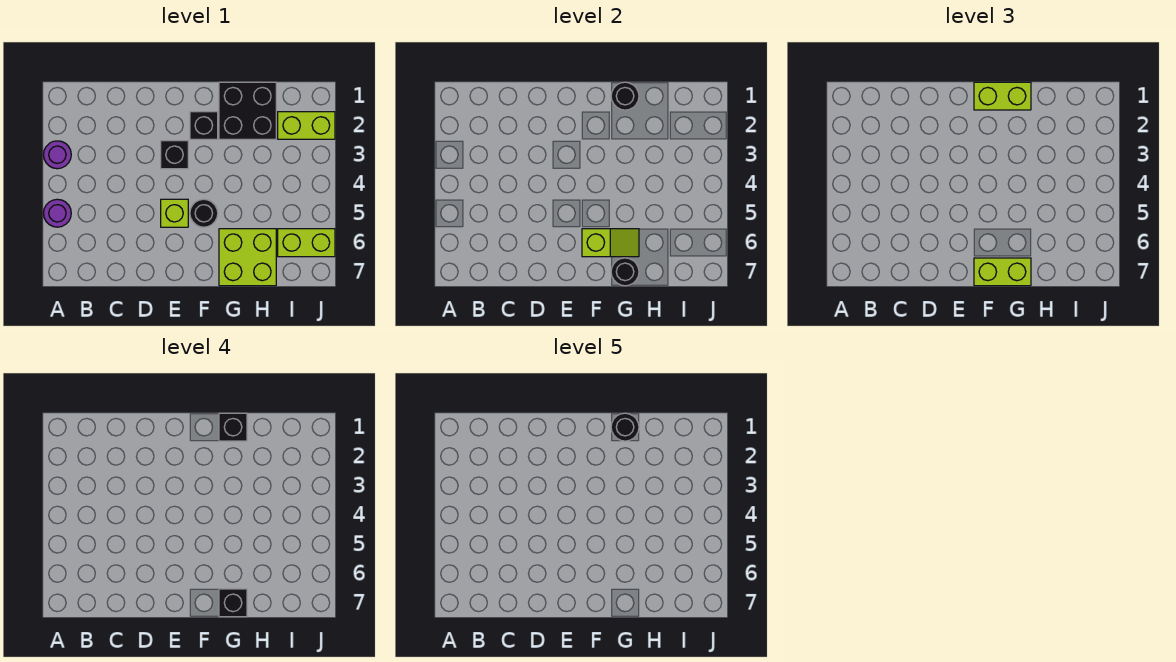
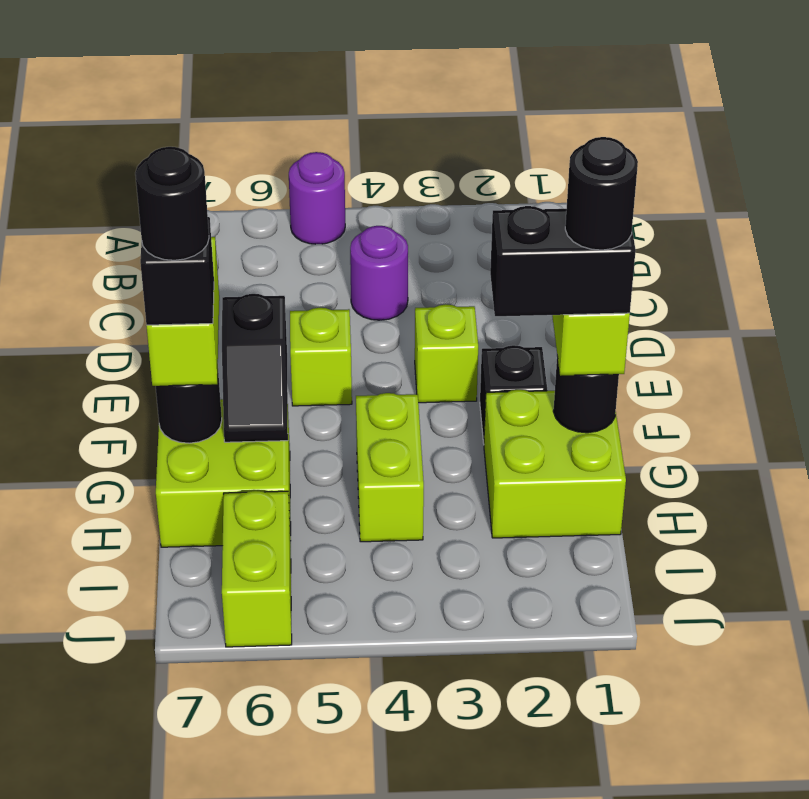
purple 1x1 round brick [44,141,71,169] -> purple 1x1 round brick moved to [350,226,408,320]
black 1x1 brick [161,141,188,169] -> lime 1x1 brick [415,304,478,403]
black 1x1 round brick [190,199,218,227] -> black 1x1 round brick moved to [135,147,209,260]
lime 1x2 slope [582,229,639,257] -> black 1x2 slope [222,294,288,442]
black 2x2 brick [219,82,276,139] -> lime 2x2 brick [484,389,626,538]
black 1x1 brick [219,413,247,441] -> black 1x2 brick [490,206,636,316]
lime 1x2 brick [278,112,335,139] -> lime 1x2 brick moved to [356,393,424,542]

